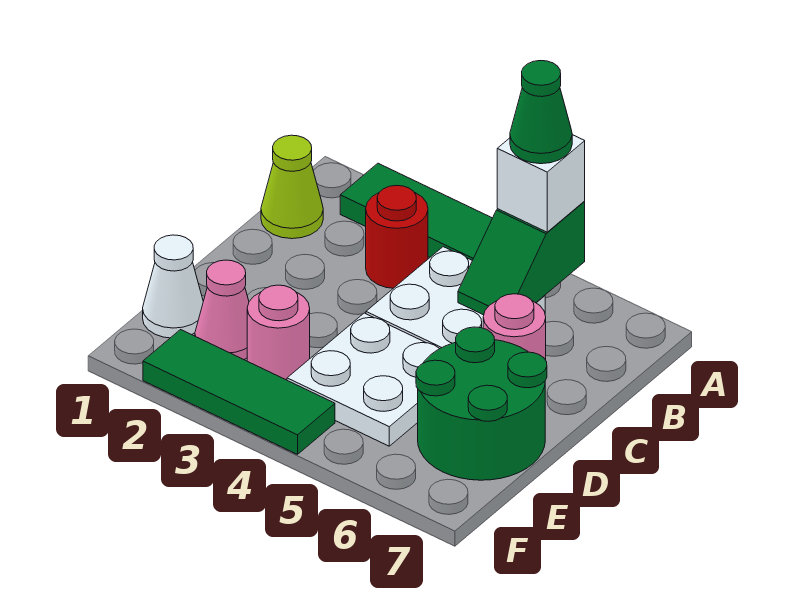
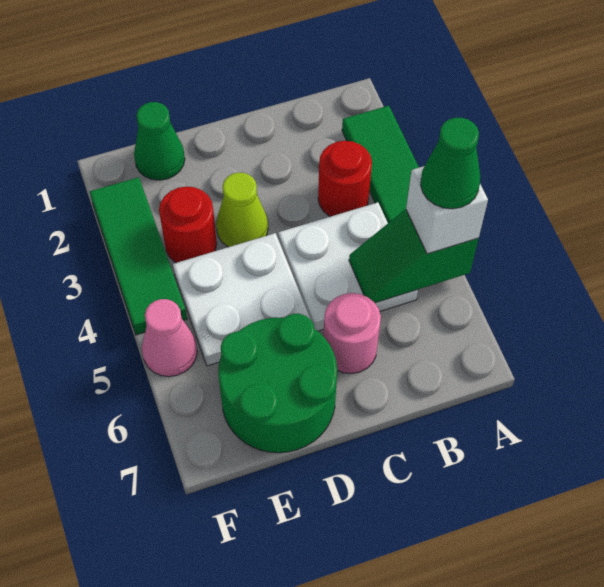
lime 1x1 cone [261,135,323,239] -> lime 1x1 cone moved to [216,173,268,247]
white 1x1 cone [143,235,203,338] -> green 1x1 cone [134,102,185,180]
pink 1x1 cone [195,260,249,360] -> pink 1x1 cone moved to [142,299,197,377]
pink 1x1 round brick [247,285,310,380] -> red 1x1 round brick [159,186,217,263]

